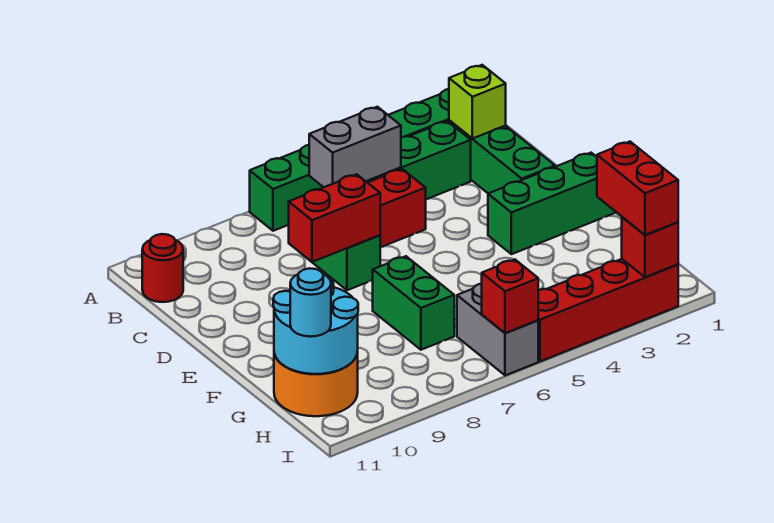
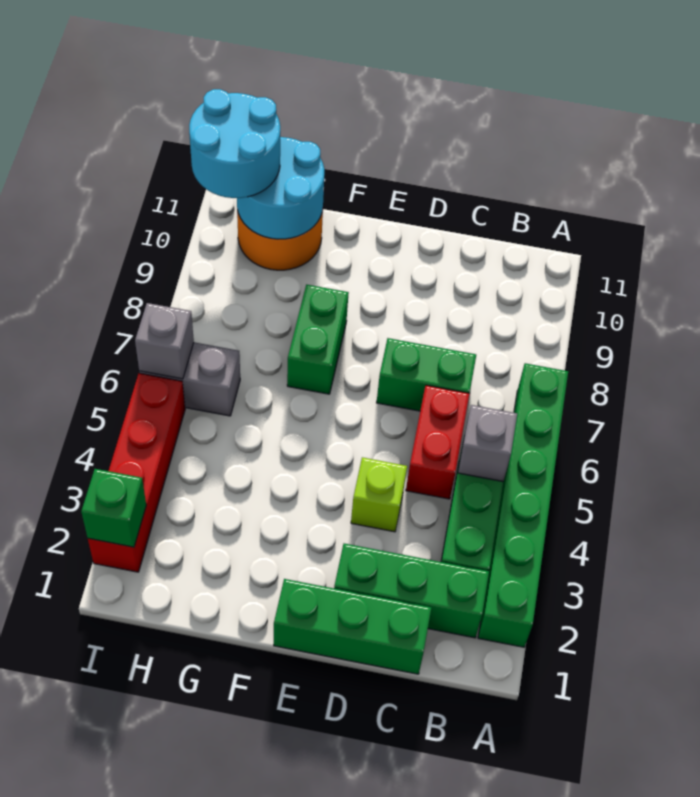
lime 1x1 brick [449,65,506,139] -> lime 1x1 brick moved to [351,457,407,532]
grey 1x2 brick [309,107,401,187] -> grey 1x1 brick [458,405,517,482]
red 1x1 round brick [142,234,183,302] -> none
red 1x2 brick [289,174,380,262] -> none
green 1x3 brick [488,153,615,254] -> green 1x3 brick turned to [274,579,431,674]
green 1x2 brick [372,256,454,350] -> green 1x2 brick turned to [287,285,349,394]
red 1x2 brick [597,142,678,235] -> none
cyan 1x1 round brick [290,268,331,337] -> cyan 2x2 round brick [189,89,280,198]
red 1x1 brick [622,217,678,277] -> green 1x1 brick [81,469,146,547]
red 1x1 brick [482,260,538,333] -> grey 1x1 brick [135,303,194,379]

